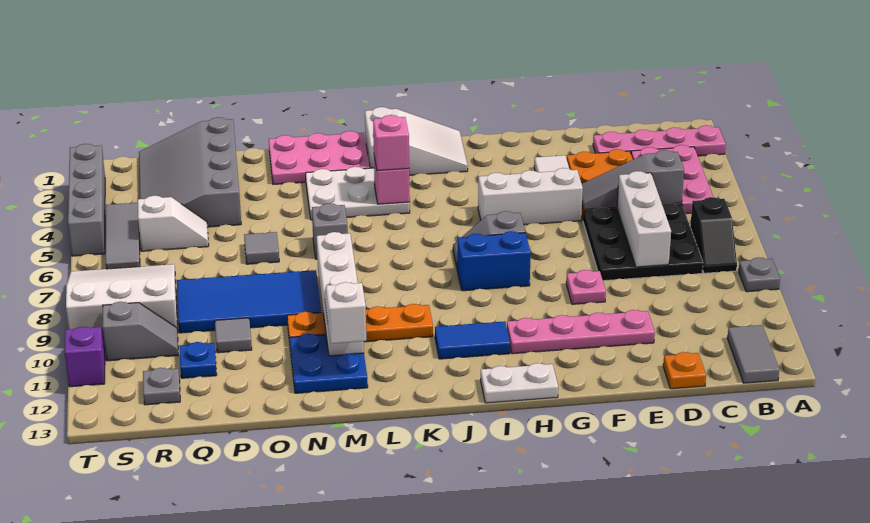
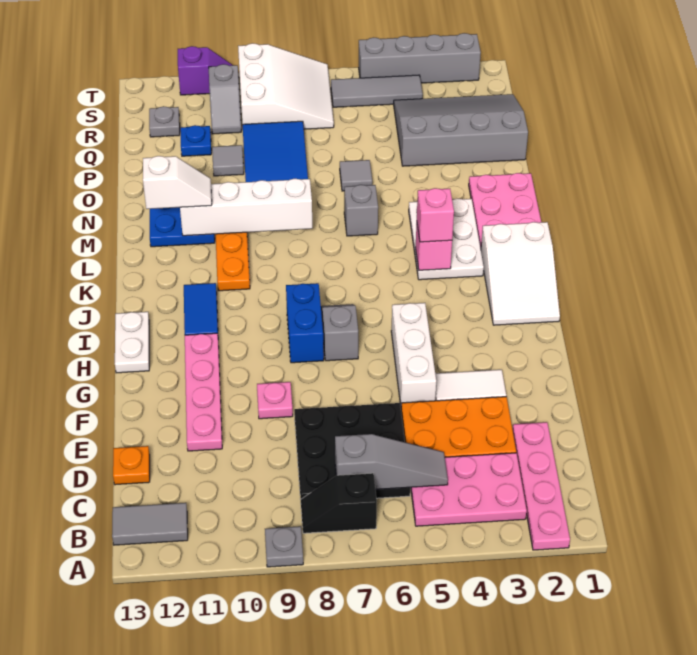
grey 1x3 slope [582,150,684,210] -> grey 1x3 slope turned to [335,434,448,489]
white 1x3 brick [617,171,671,267] -> none
white 1x2 slope [138,196,209,251] -> none

